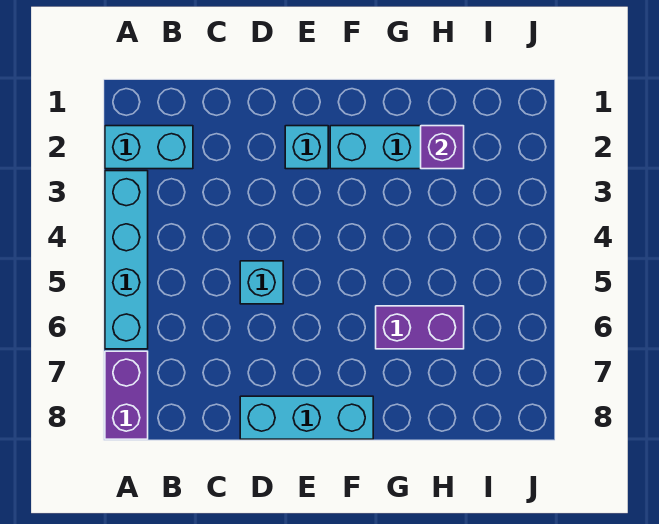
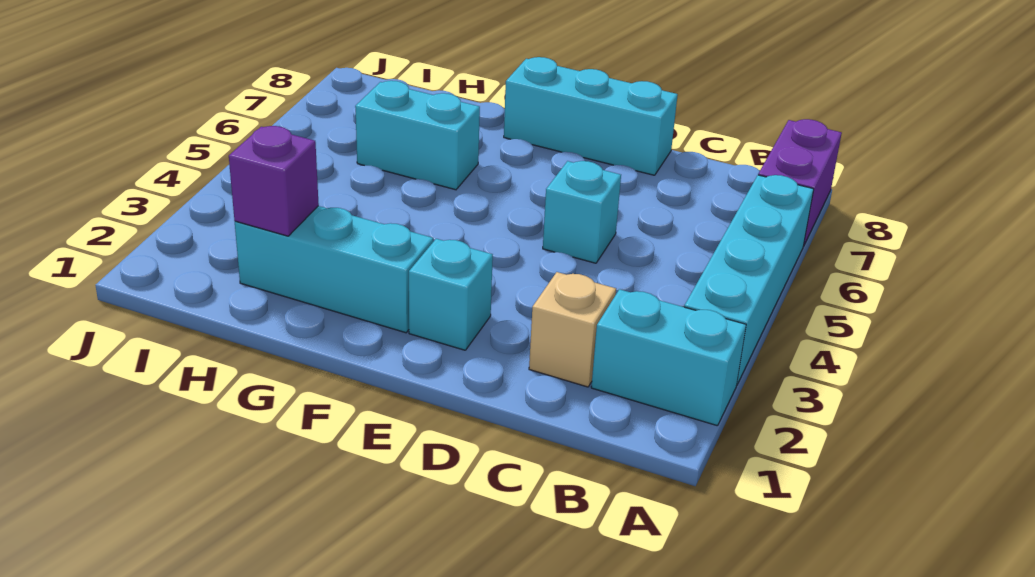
none -> tan 1x1 brick [529,272,616,387]
purple 1x2 brick [376,306,464,349] -> cyan 1x2 brick [355,81,480,190]

